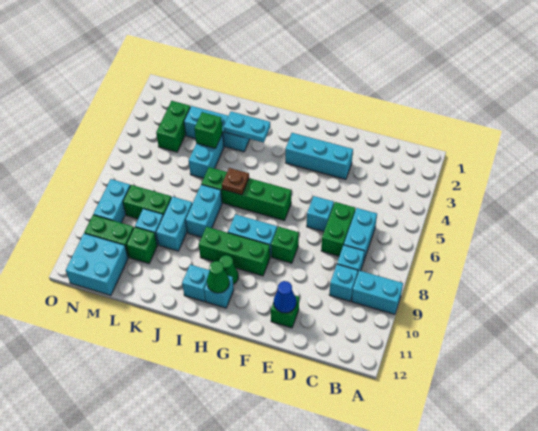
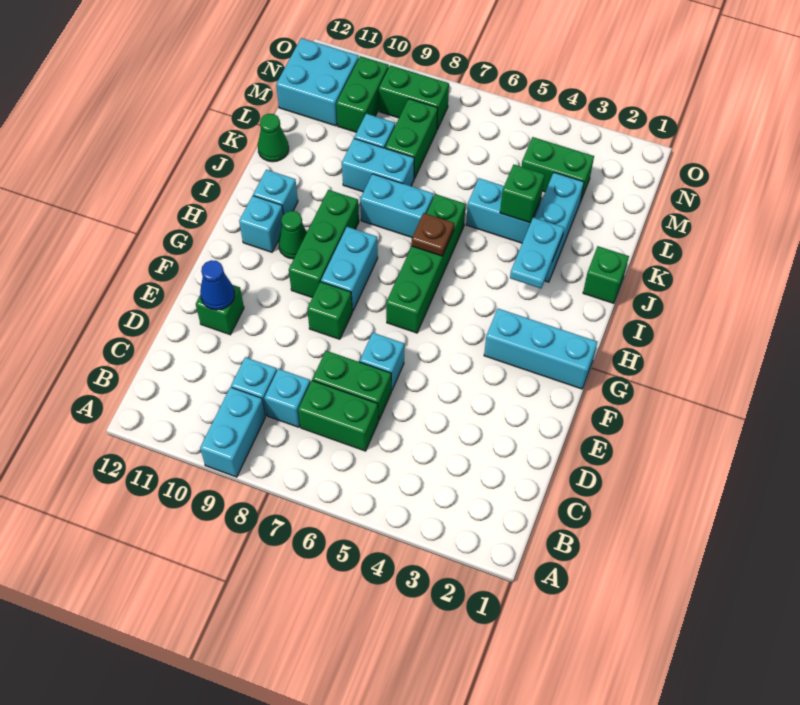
cyan 1x2 brick [344,208,377,262] -> green 1x2 brick [298,381,378,451]
cyan 1x3 brick [285,133,353,180] -> cyan 1x3 brick turned to [484,309,597,389]
green 1x1 cone [207,261,229,293] -> green 1x1 cone moved to [258,114,289,162]
green 1x1 brick [126,227,157,264] -> green 1x1 brick moved to [583,246,629,303]
cyan 1x2 brick [94,179,130,223] -> green 1x2 brick [379,65,449,129]

